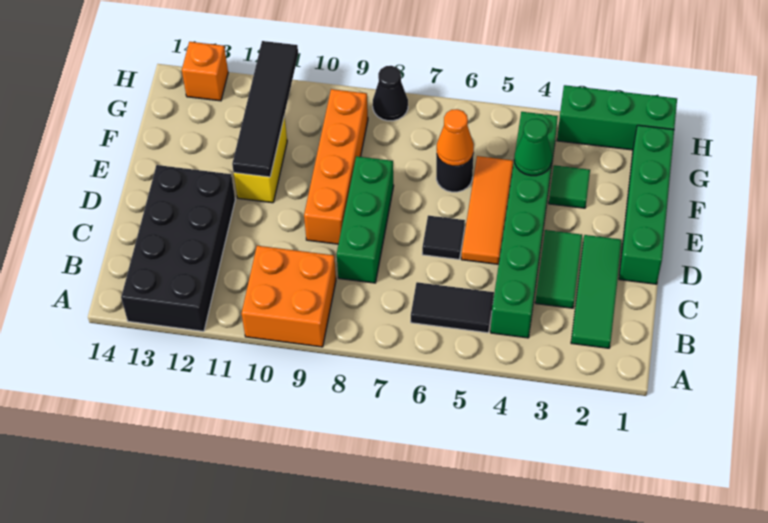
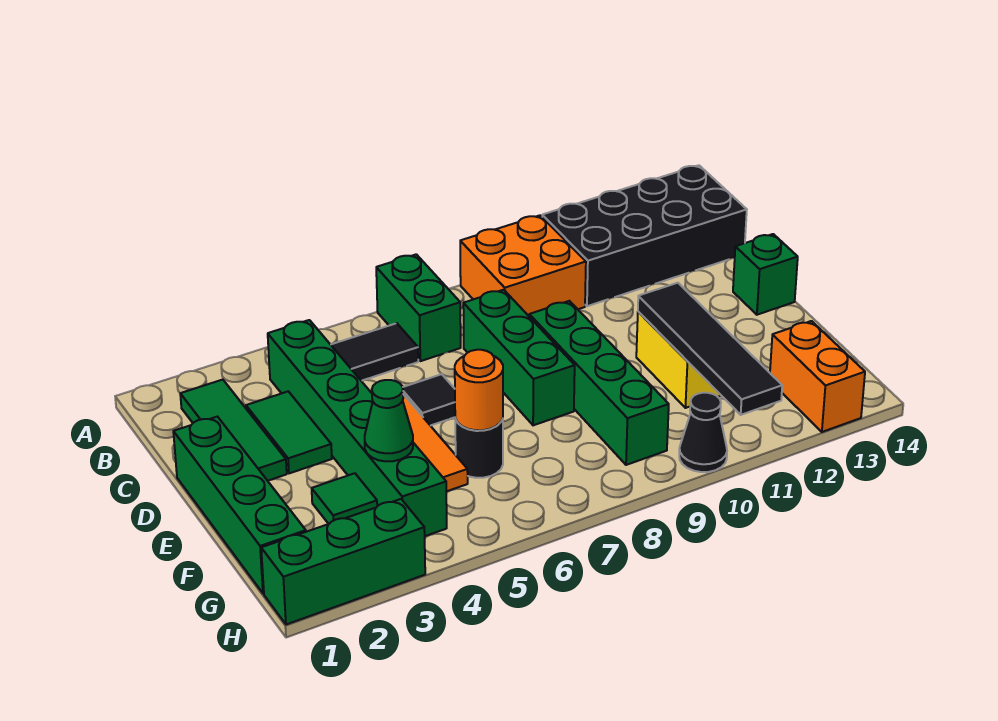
none -> green 1x2 brick [376,254,461,361]
black 2x4 brick [121,165,235,331] -> black 2x4 brick turned to [542,165,747,306]
orange 1x4 brick [304,89,368,244] -> green 1x4 brick [529,301,669,465]
none -> green 1x1 brick [733,234,798,315]
orange 1x1 cone [437,109,474,166] -> orange 1x1 round brick [455,350,503,430]
black 1x1 cone [373,66,408,121] -> black 1x1 cone moved to [679,393,727,472]
orange 1x1 brick [182,42,228,101] -> orange 1x2 brick [770,321,865,432]

